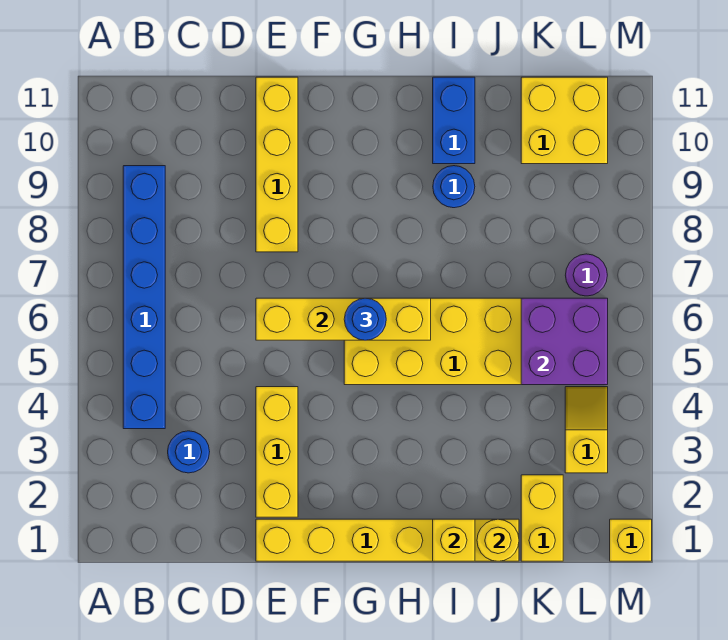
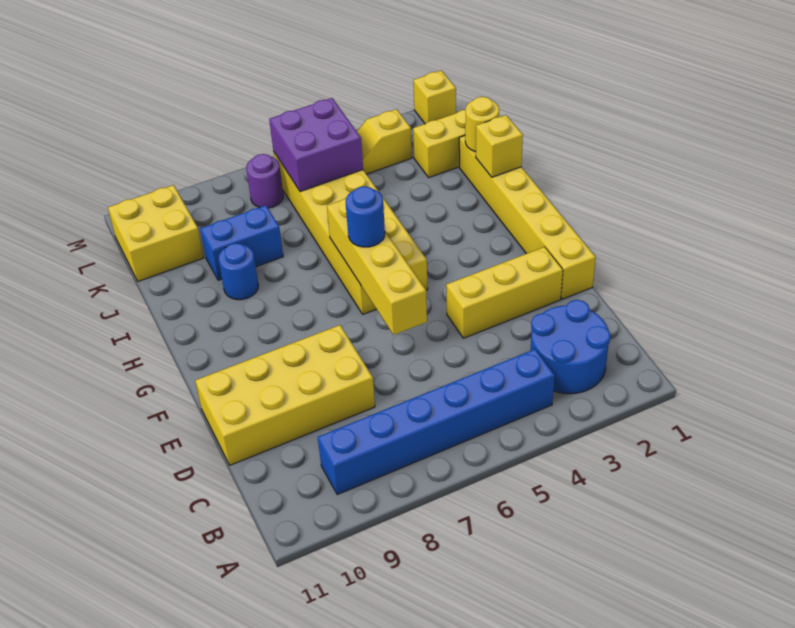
blue 1x1 round brick [168,431,210,473] -> blue 2x2 round brick [531,300,610,394]
yellow 1x4 brick [256,77,298,252] -> yellow 2x4 brick [195,325,375,465]
blue 1x2 brick [433,77,475,164] -> blue 1x2 brick moved to [200,205,283,280]

